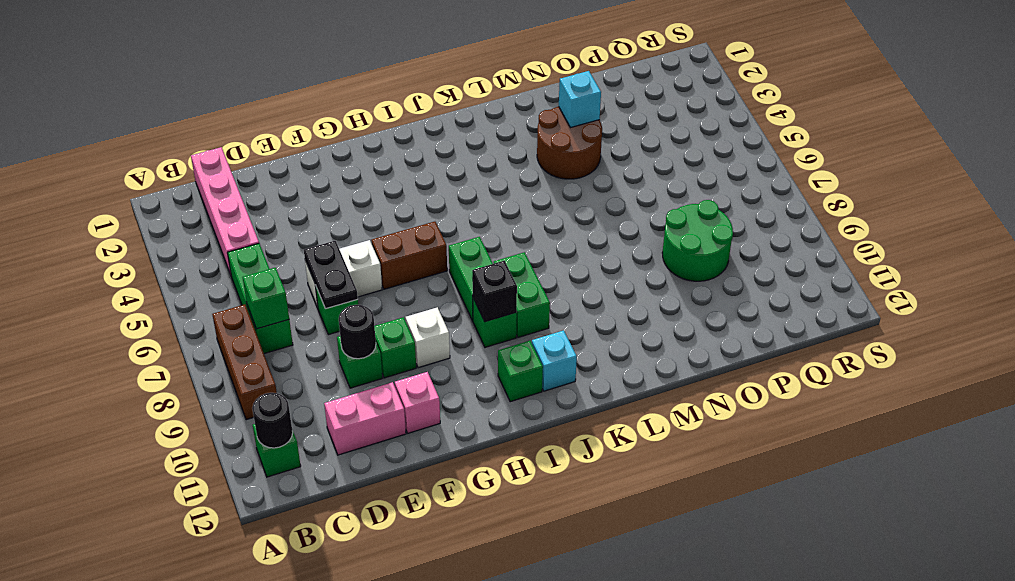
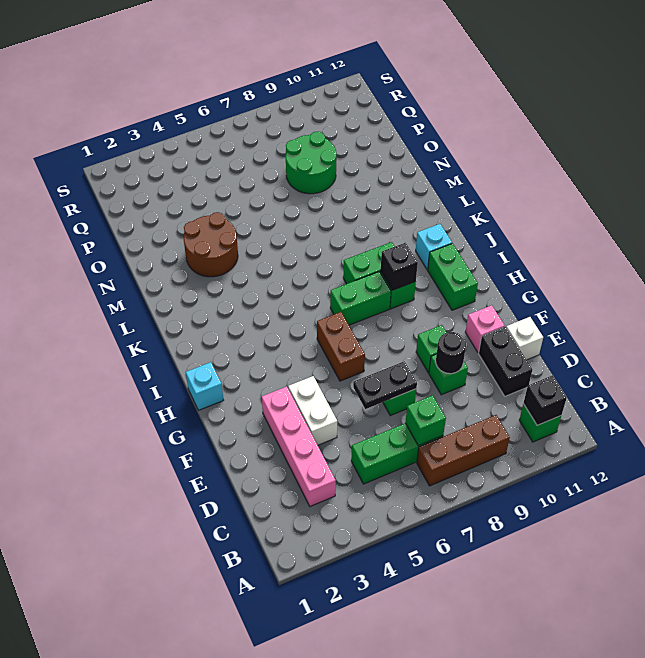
black 1x1 round brick [252,393,293,448] -> black 1x1 brick [523,375,567,425]
pink 1x4 brick [191,147,259,275] -> pink 1x4 brick turned to [262,387,336,506]
pink 1x2 brick [324,382,406,455] -> black 1x2 brick [479,327,532,396]
white 1x2 brick [305,240,382,308] -> white 1x2 brick moved to [288,376,337,445]
white 1x1 brick [405,307,450,368] -> white 1x1 brick moved to [506,317,543,360]
green 1x1 brick [498,341,543,402] -> green 1x2 brick [428,244,478,310]
cyan 1x1 brick [559,71,601,128] -> cyan 1x1 brick moved to [186,362,223,410]

